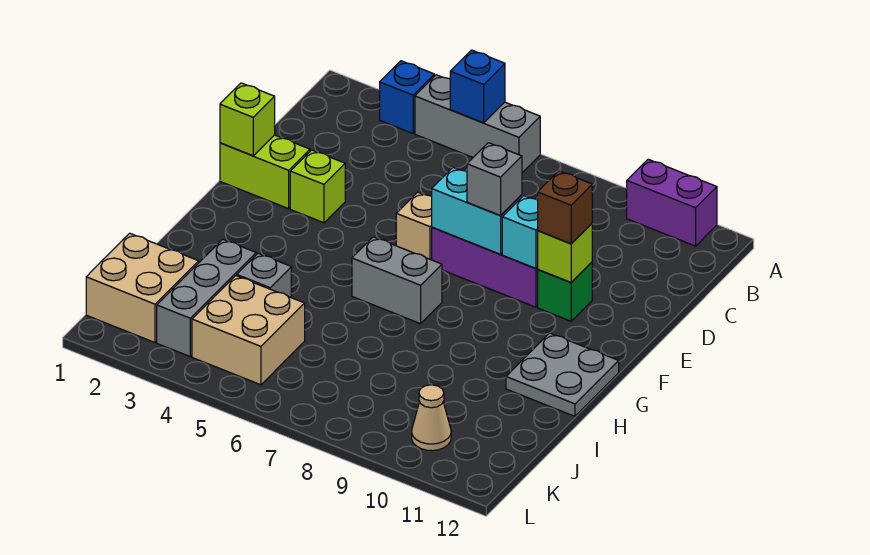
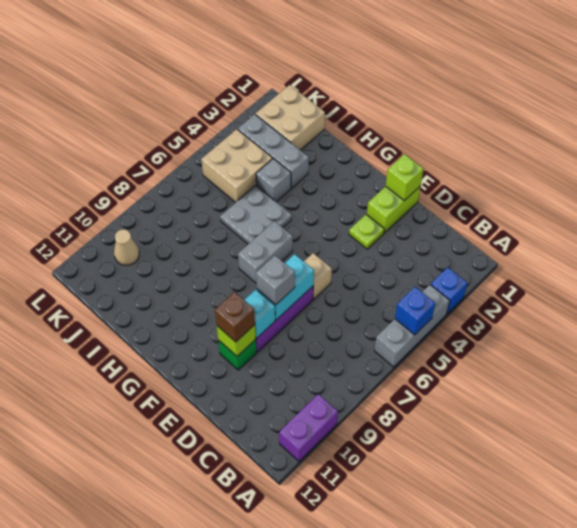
lime 1x1 brick [290,150,345,223] -> lime 1x1 plate [349,214,384,249]
grey 2x2 plate [506,333,619,416] -> grey 2x2 plate moved to [220,185,292,244]

